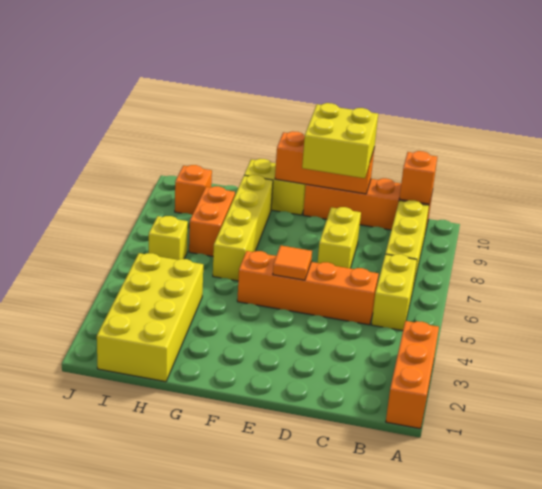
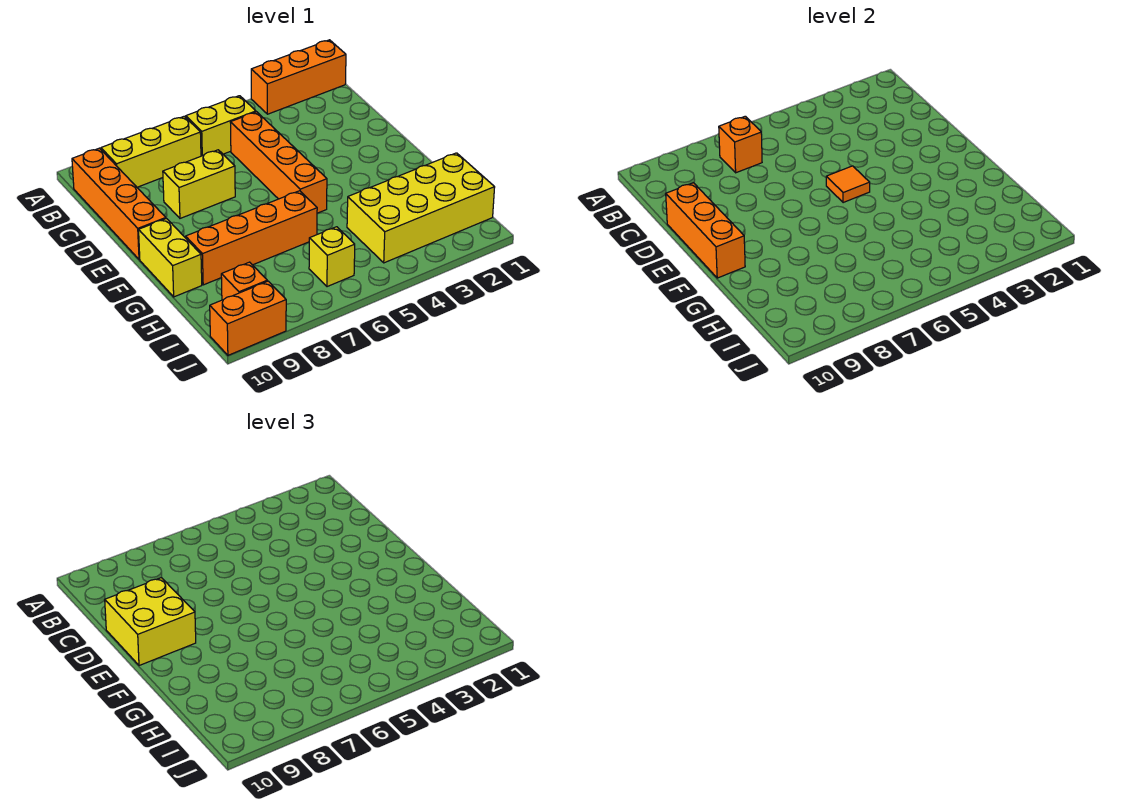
orange 1x1 brick [399,151,437,204] -> orange 1x1 brick moved to [719,116,762,173]
yellow 1x4 brick [213,175,273,281] -> orange 1x4 brick [186,191,317,285]
orange 1x2 brick [189,186,235,256] -> orange 1x2 brick moved to [210,281,286,355]

